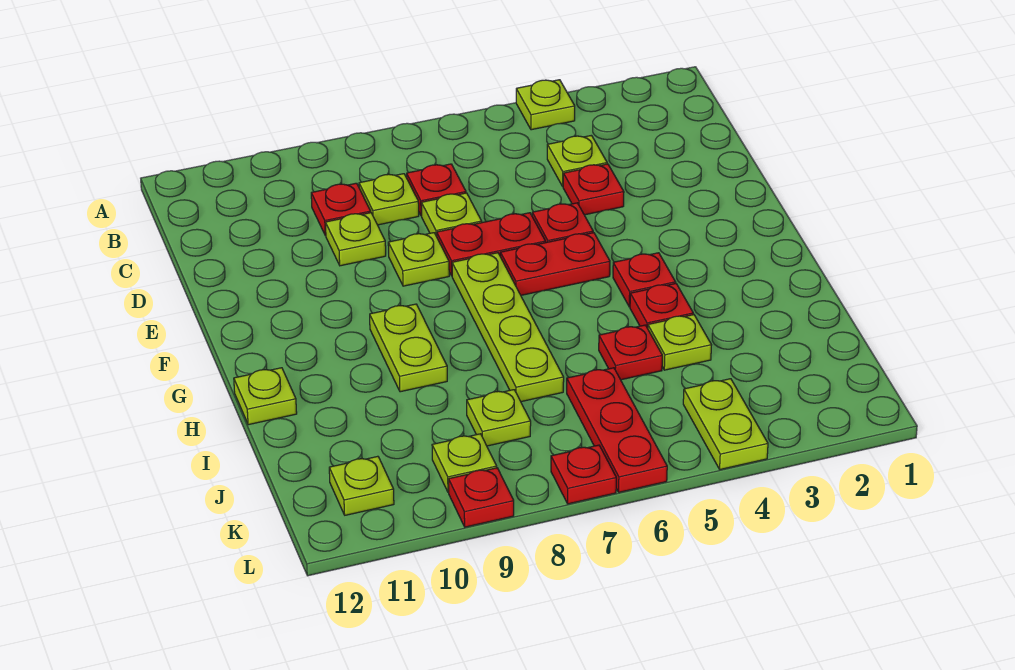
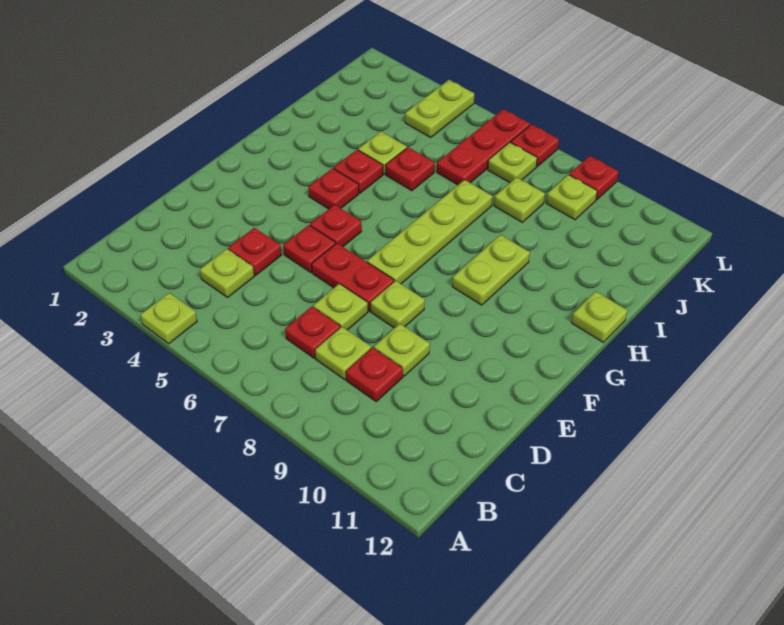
red 1x2 plate [500,233,610,295] -> red 1x1 plate [310,205,362,247]
lime 1x1 plate [329,456,394,515] -> lime 1x1 plate moved to [488,142,537,183]

